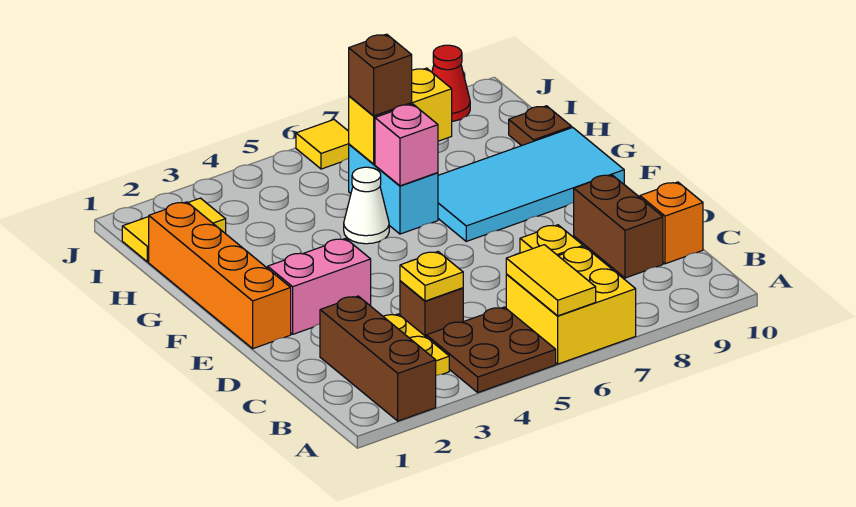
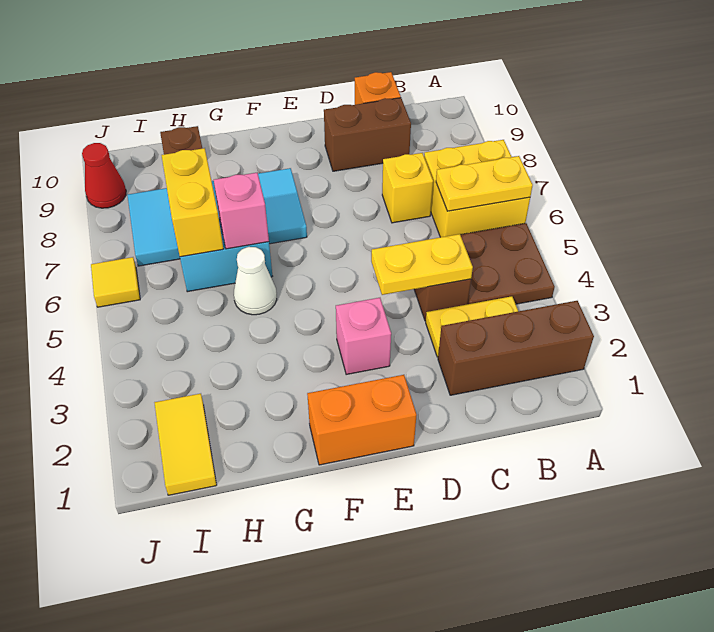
yellow 1x2 tile [506,245,596,316] -> yellow 1x2 plate [436,156,533,211]
yellow 1x1 plate [400,252,463,301] -> yellow 1x2 plate [371,234,473,295]
orange 1x4 brick [149,202,291,349] -> orange 1x2 brick [307,375,417,465]
pink 1x2 brick [268,239,371,334] -> pink 1x1 brick [336,298,391,374]
cyan 2x4 tile [438,128,624,241] -> cyan 2x4 tile turned to [128,168,307,266]
brown 1x1 brick [349,34,412,116] -> none

